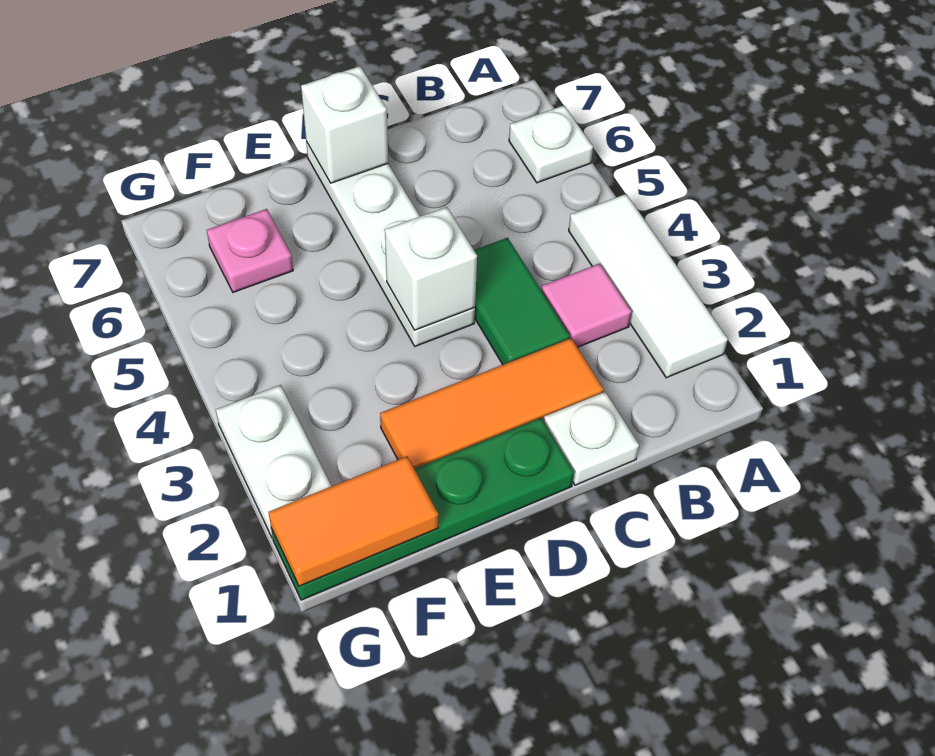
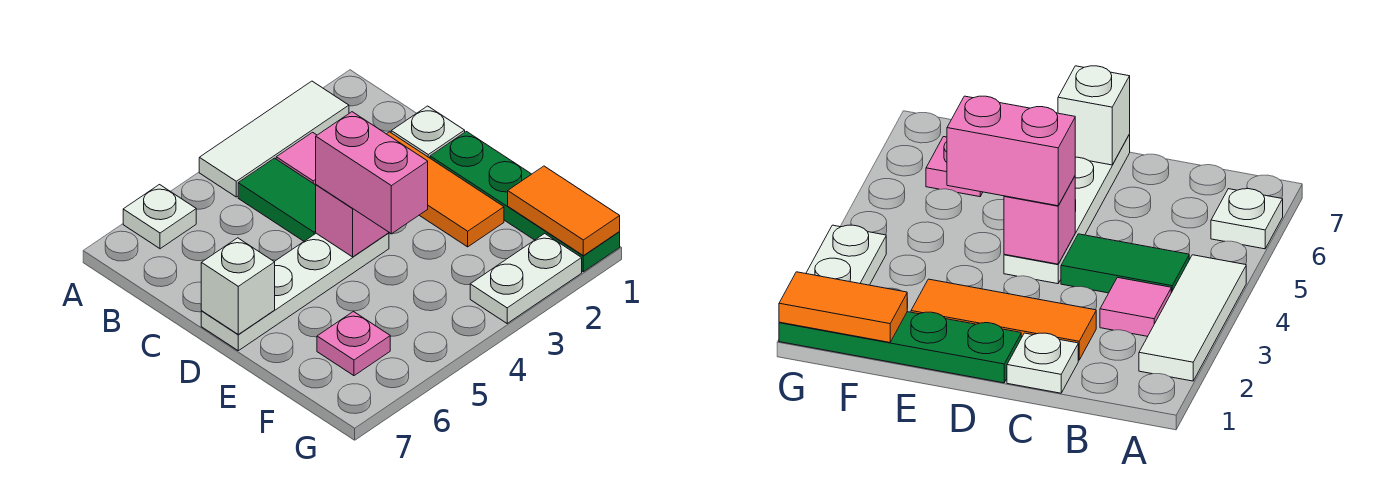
green 1x2 tile [474,238,570,365] -> green 1x2 tile turned to [238,158,316,241]
white 1x1 brick [385,207,477,330] -> pink 1x1 brick [316,185,389,257]
none -> pink 1x2 brick [316,112,428,234]

